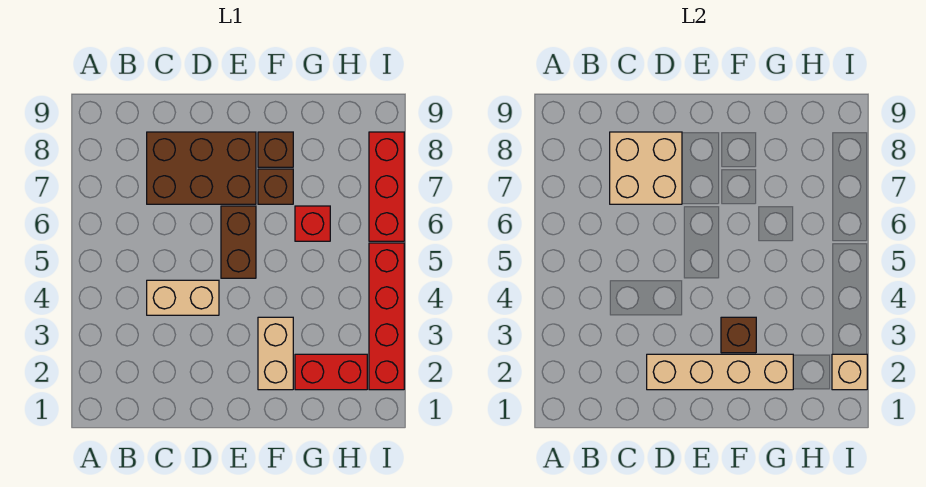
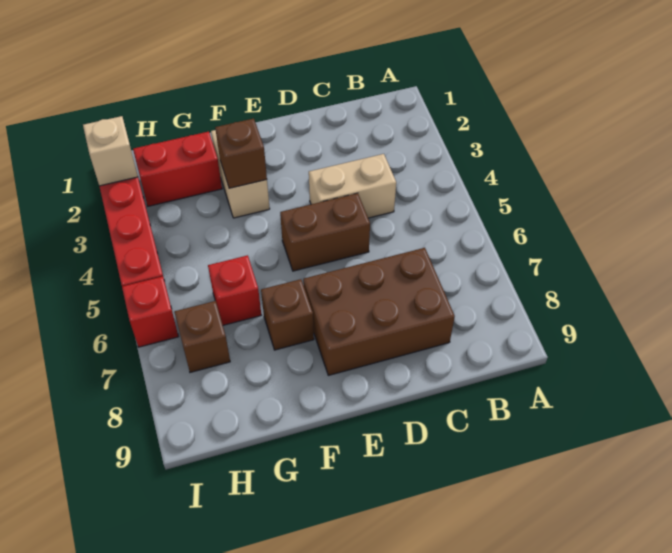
tan 2x2 brick [610,132,682,204] -> none
tan 1x4 brick [647,354,793,390] -> none
brown 1x2 brick [221,206,256,278] -> brown 1x2 brick turned to [280,193,370,271]
brown 1x1 brick [258,132,293,167] -> brown 1x1 brick moved to [174,301,230,372]
red 1x3 brick [369,132,404,241] -> red 1x1 brick [122,276,179,347]

